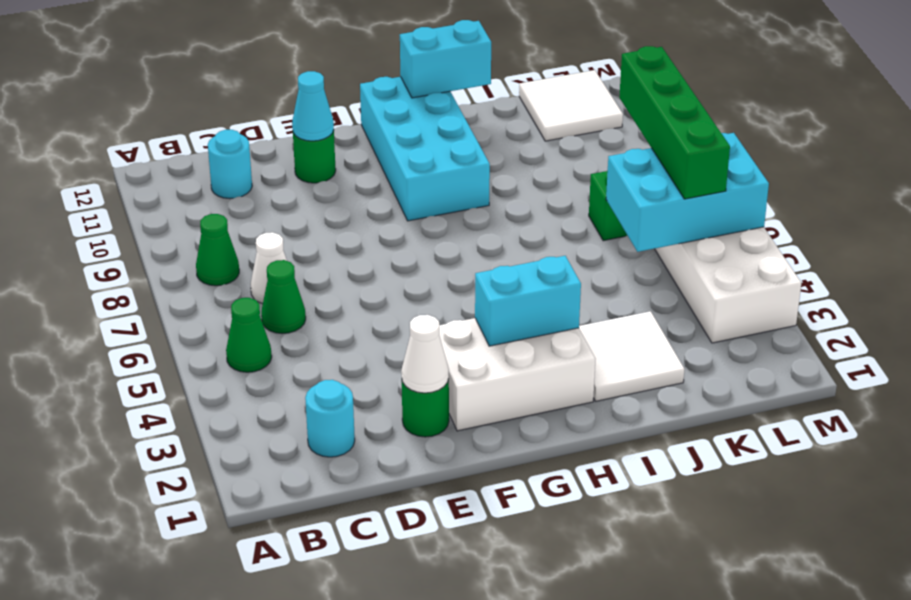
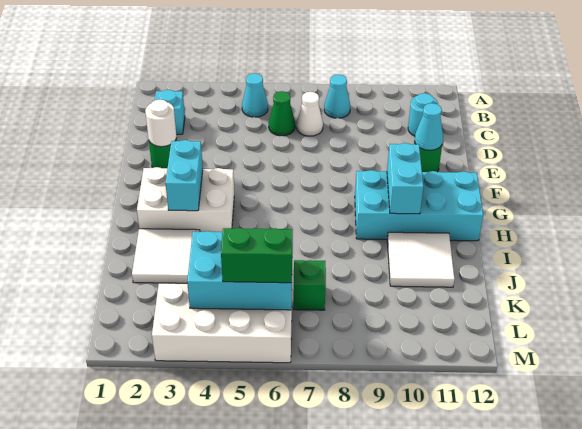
green 1x1 cone [226,298,272,372] -> cyan 1x1 cone [242,73,268,117]
green 1x1 cone [196,214,239,286] -> cyan 1x1 cone [324,74,350,118]
cyan 1x1 round brick [305,380,355,457] -> cyan 1x1 brick [155,90,185,134]
white 1x1 cone [401,315,449,393] -> white 1x1 round brick [145,100,177,147]
white 2x3 brick [439,318,595,431] -> white 2x3 brick turned to [137,167,234,232]
cyan 1x2 brick [400,20,491,98] -> cyan 1x2 brick moved to [387,143,423,214]
cyan 2x3 brick [606,133,769,252] -> cyan 2x3 brick turned to [187,231,293,310]
white 2x2 tile [519,70,623,141] -> white 2x2 tile moved to [387,232,455,287]
green 1x4 brick [619,46,730,199] -> green 1x2 brick [221,228,292,283]

